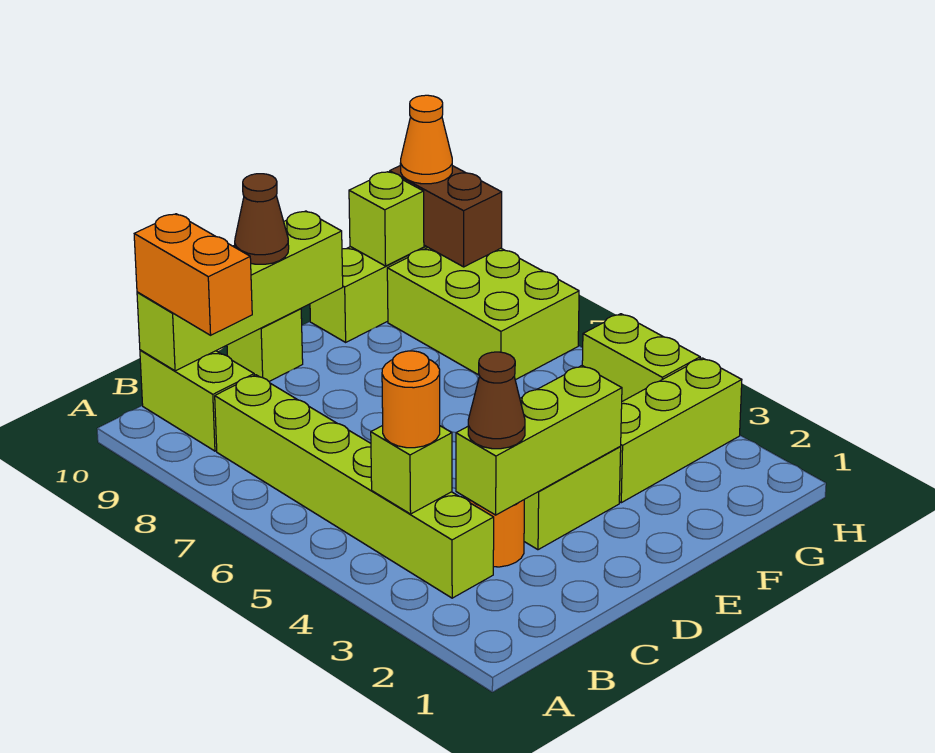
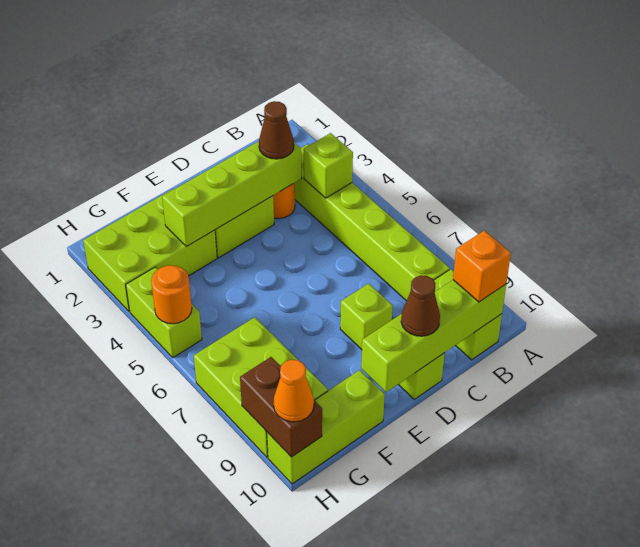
orange 1x1 round brick [382,351,440,448] -> orange 1x1 round brick moved to [151,265,192,324]
orange 1x2 brick [134,214,252,335] -> orange 1x1 brick [453,231,511,302]
lime 1x3 brick [456,366,622,515] -> lime 1x4 brick [162,141,302,246]
lime 1x3 brick [619,358,742,503] -> lime 2x3 brick [83,189,217,311]
lime 1x1 brick [349,172,424,266] -> lime 1x1 brick moved to [340,283,393,350]

